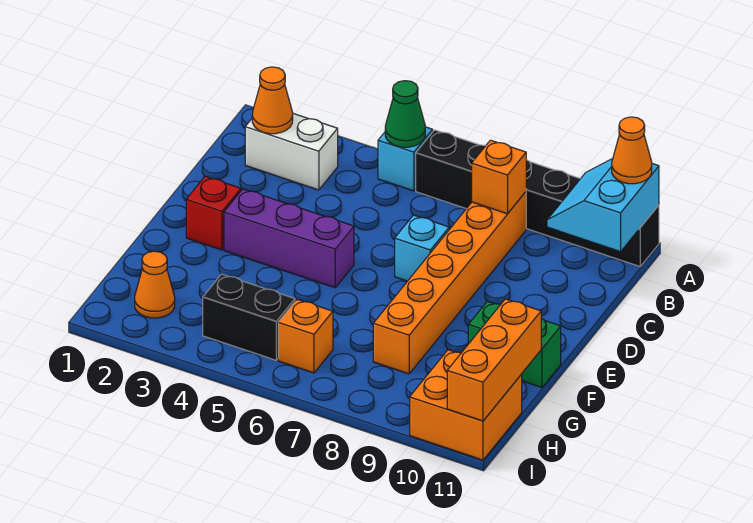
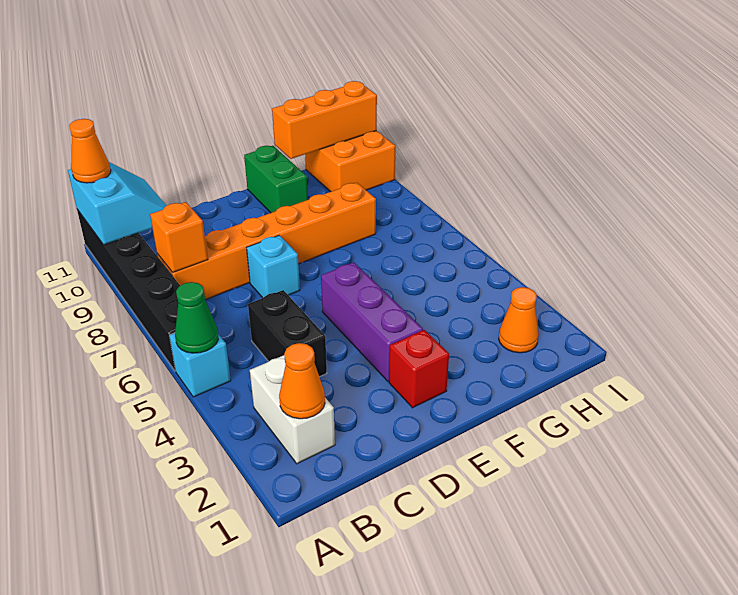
cyan 2x2 slope [547,159,659,252] -> cyan 2x2 slope turned to [68,162,166,245]
black 1x2 brick [203,274,295,360] -> black 1x2 brick moved to [248,290,327,377]
orange 1x1 brick [278,299,333,373] -> none

